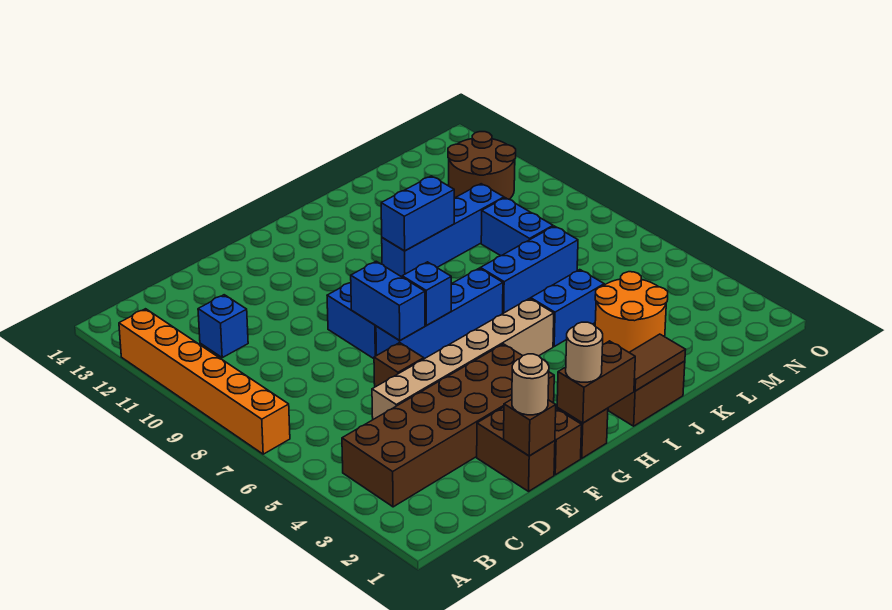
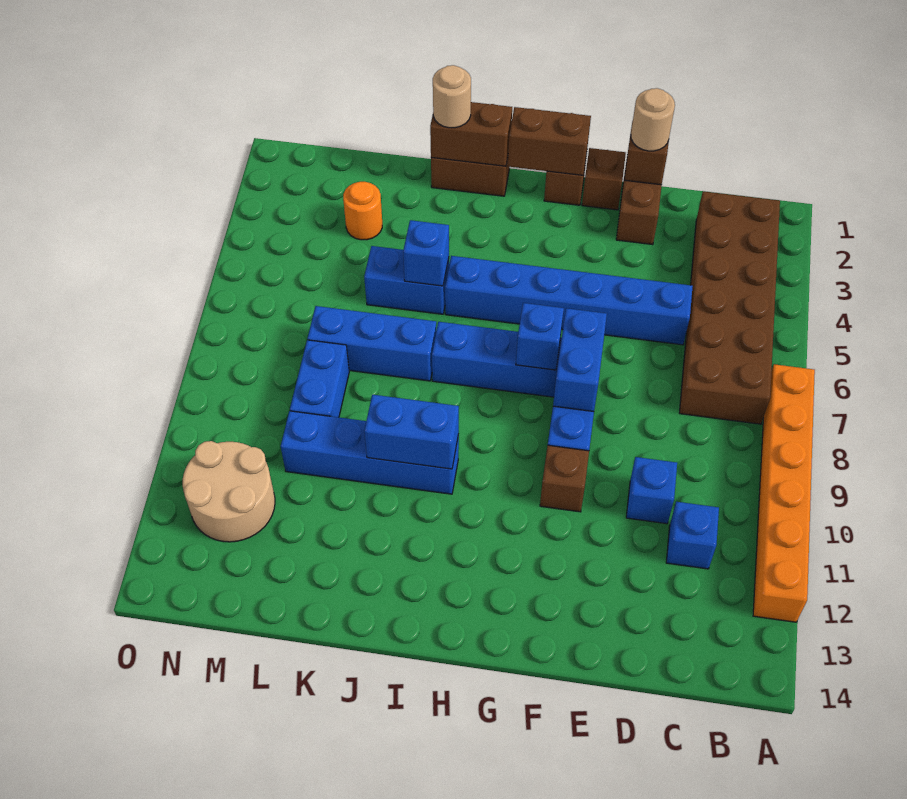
brown 2x6 brick [342,344,554,507] -> brown 2x6 brick turned to [679,191,780,424]
tan 1x6 brick [372,299,554,419] -> blue 1x6 brick [445,256,693,345]
none -> blue 1x1 brick [626,457,677,524]
brown 1x1 brick [374,343,424,387] -> brown 1x1 brick moved to [540,445,589,512]
tan 1x1 round brick [566,322,603,382] -> tan 1x1 round brick moved to [433,65,471,128]
brown 1x2 tile [629,334,686,391] -> brown 1x2 brick [430,102,512,166]
none -> blue 1x1 brick [403,220,449,286]
orange 2x2 round brick [595,272,668,352] -> orange 1x1 round brick [343,182,382,240]
brown 2x2 round brick [448,132,516,199] -> tan 2x2 round brick [183,441,275,542]

